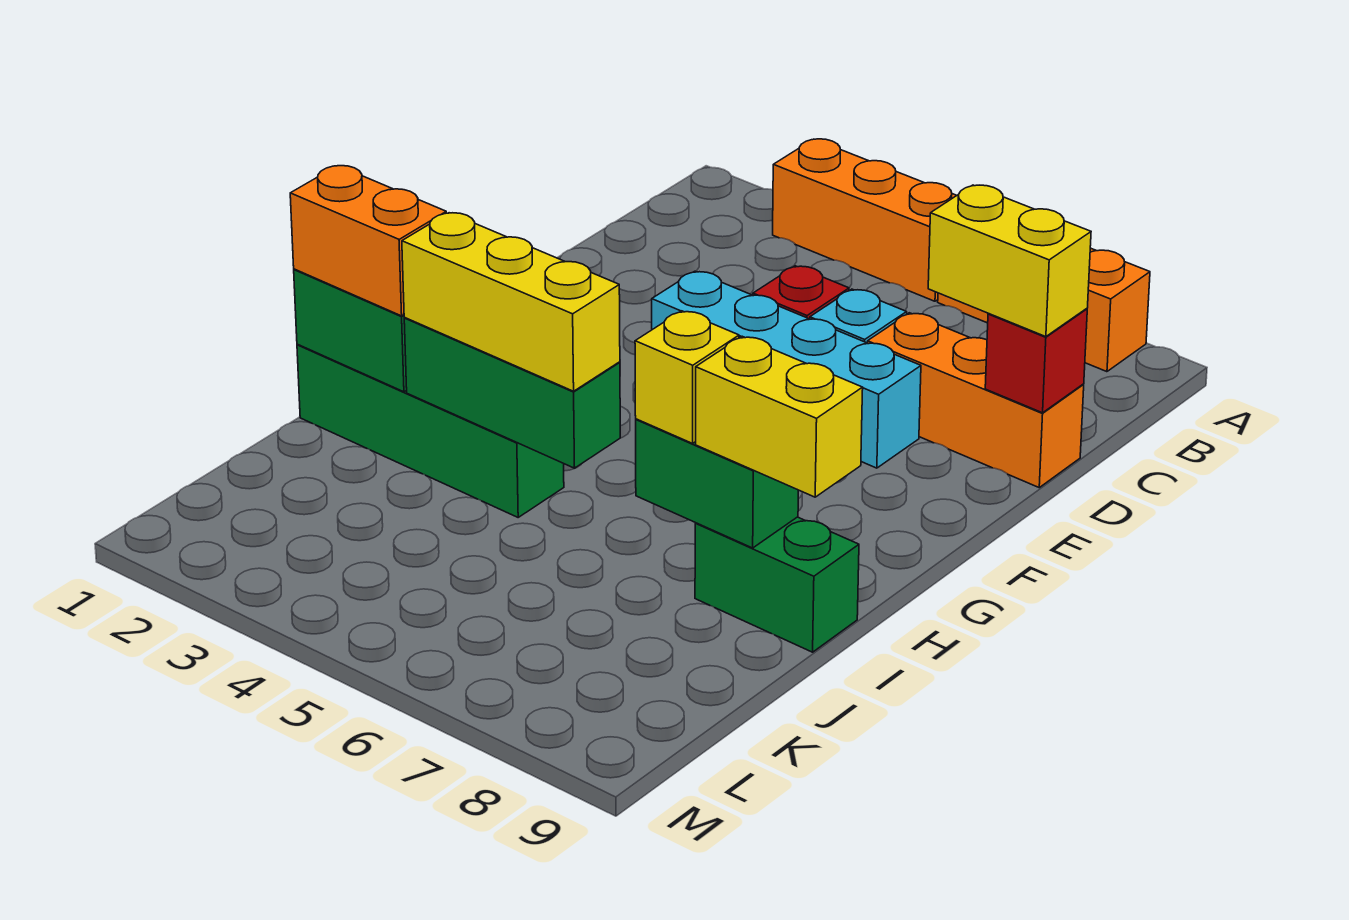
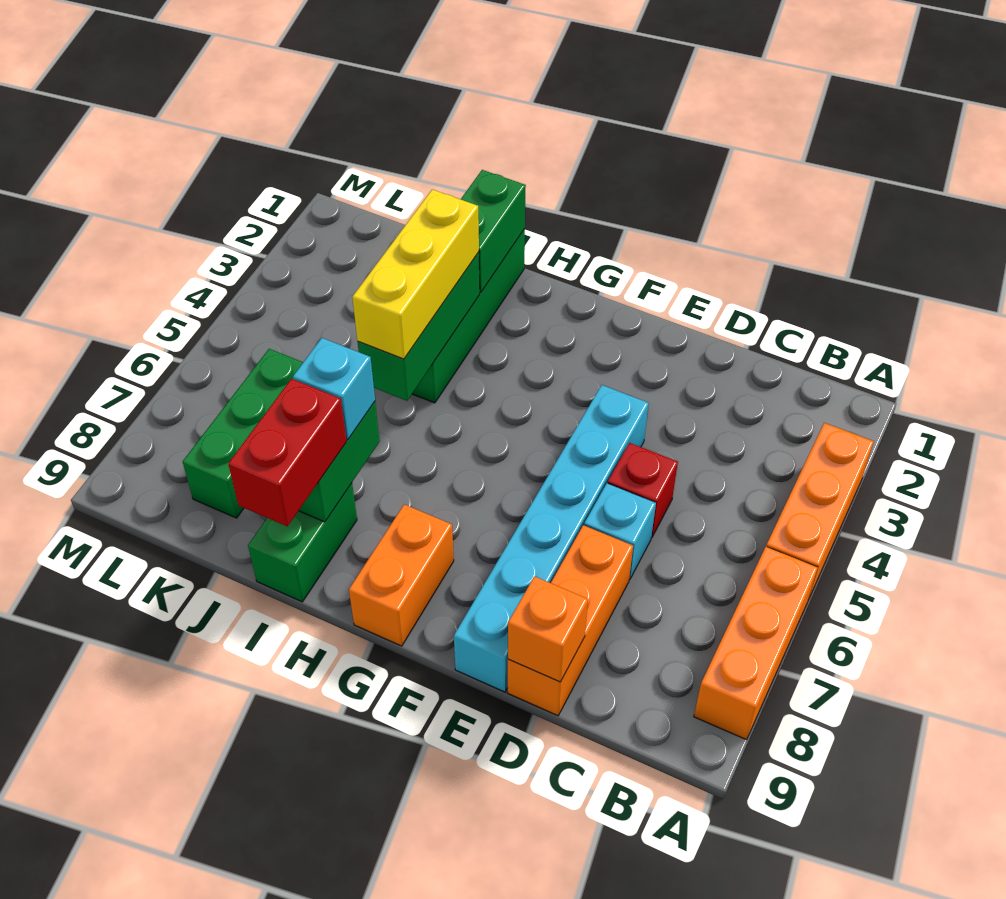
yellow 1x2 brick [928,185,1091,337] -> none
red 1x1 brick [985,309,1087,413] -> orange 1x1 brick [508,576,588,682]
cyan 1x4 brick [652,271,921,468] -> cyan 1x6 brick [454,385,649,692]
orange 1x2 brick [290,166,446,316] -> orange 1x2 brick moved to [349,504,454,646]
yellow 1x1 brick [635,311,739,443] -> cyan 1x1 brick [293,338,375,439]
yellow 1x2 brick [696,336,863,497] -> red 1x2 brick [228,379,347,526]
none -> green 1x3 brick [183,349,303,518]

